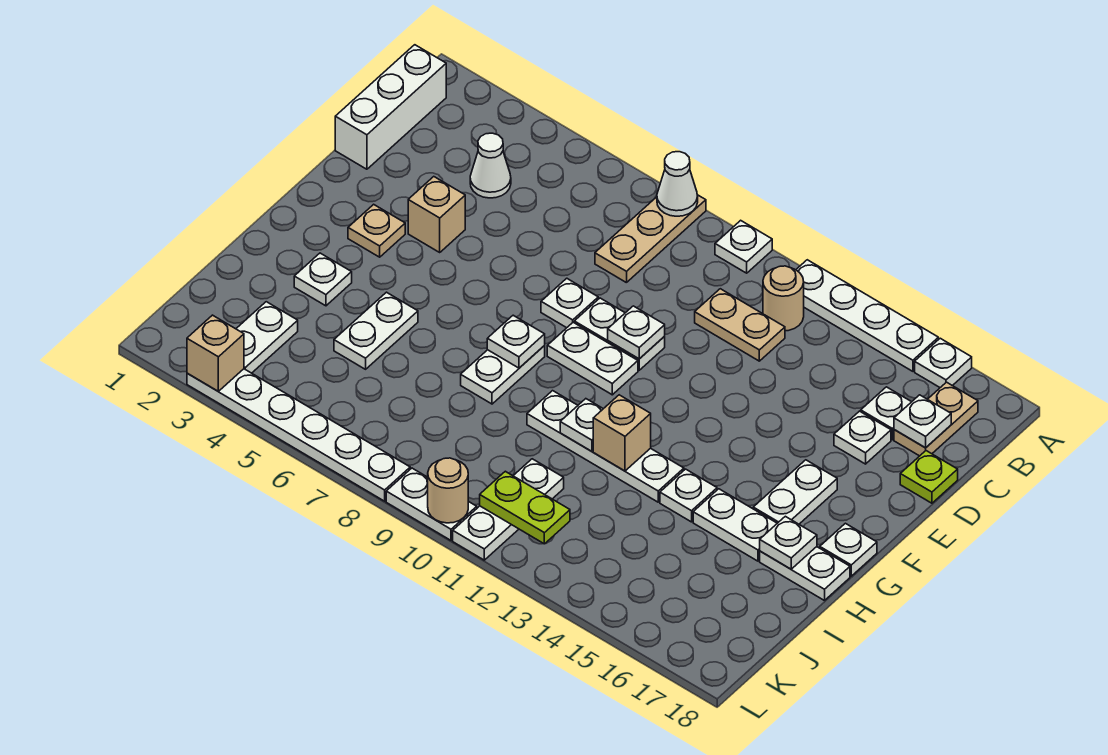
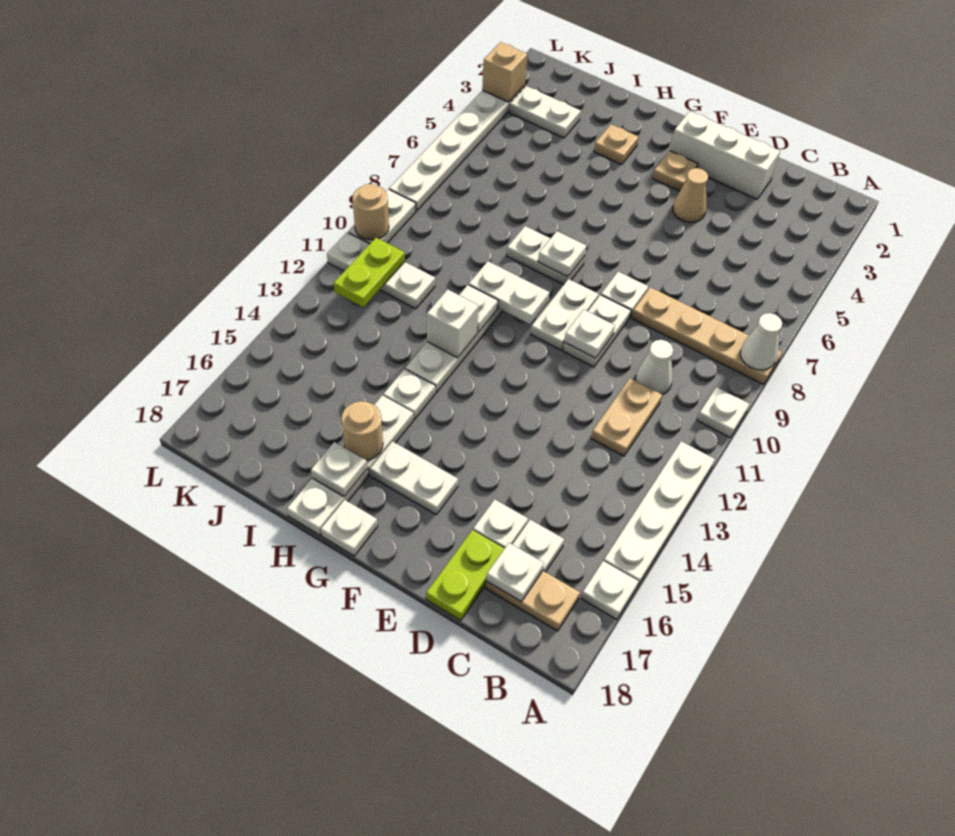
tan 1x3 plate [595,195,706,283] -> tan 1x4 plate [632,287,782,384]
white 1x3 brick [335,45,446,169] -> white 1x3 brick moved to [670,111,780,199]
tan 1x1 round brick [763,266,804,331] -> tan 1x1 round brick moved to [341,401,383,460]
white 1x1 cone [470,133,511,198] -> white 1x1 cone moved to [635,340,674,395]
lime 1x1 plate [900,451,958,503] -> lime 1x2 plate [426,530,504,620]
tan 1x1 brick [408,177,465,252] -> tan 1x1 cone [673,168,708,223]
white 1x1 plate [294,253,352,306] -> tan 1x1 plate [594,124,638,165]
white 1x2 plate [334,292,418,369] -> white 1x2 plate moved to [469,261,549,324]
tan 1x1 brick [593,395,651,471] -> white 1x1 brick [427,289,479,358]

